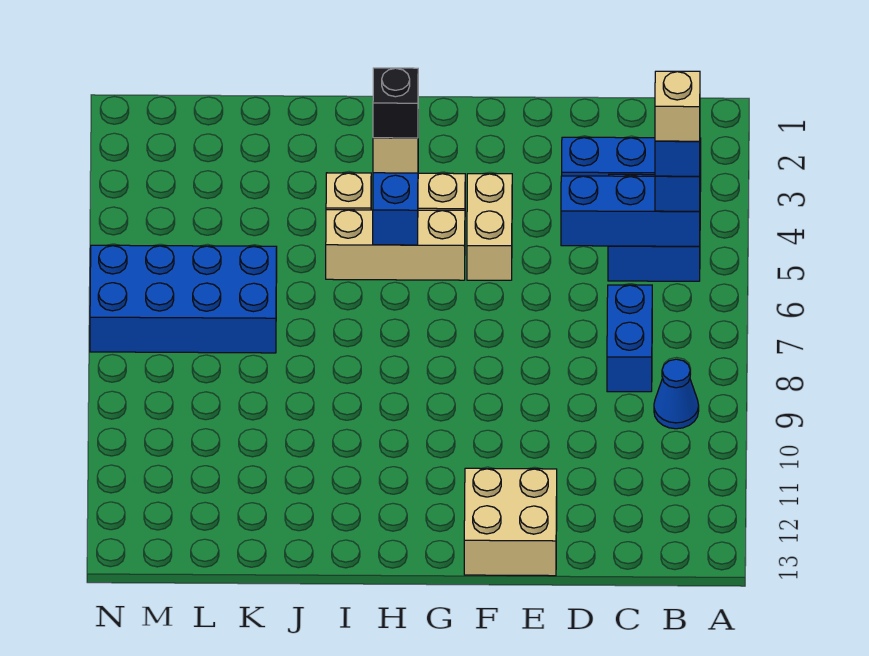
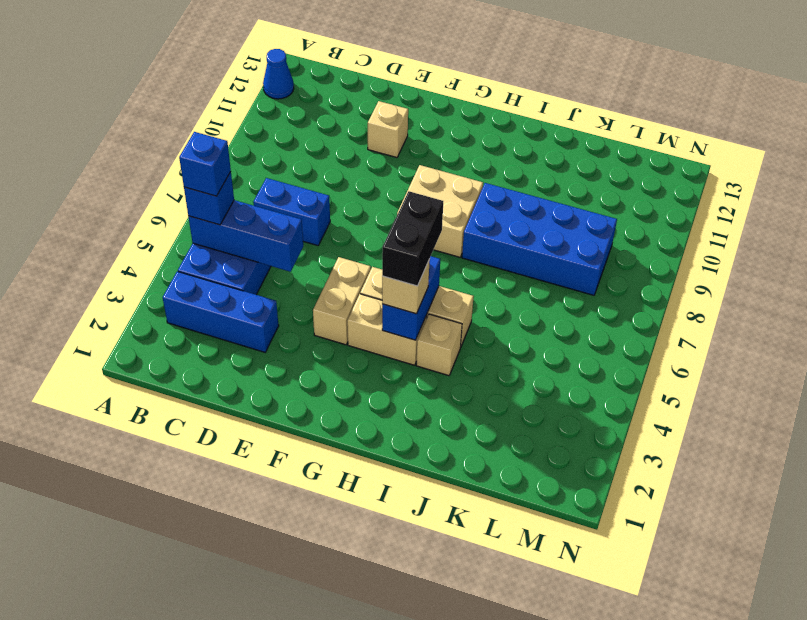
tan 1x1 brick [655,71,700,141] -> tan 1x1 brick moved to [368,101,408,158]
blue 1x1 cone [654,359,699,429] -> blue 1x1 cone moved to [263,49,294,99]
blue 1x2 brick [607,285,652,392] -> blue 1x2 brick turned to [253,178,330,246]
tan 2x2 brick [464,468,557,576] -> tan 2x2 brick moved to [397,165,483,257]
black 1x1 brick [373,68,418,138] -> black 1x2 brick [382,191,443,286]
blue 2x4 brick [90,245,277,353] -> blue 2x4 brick moved to [462,183,617,295]

